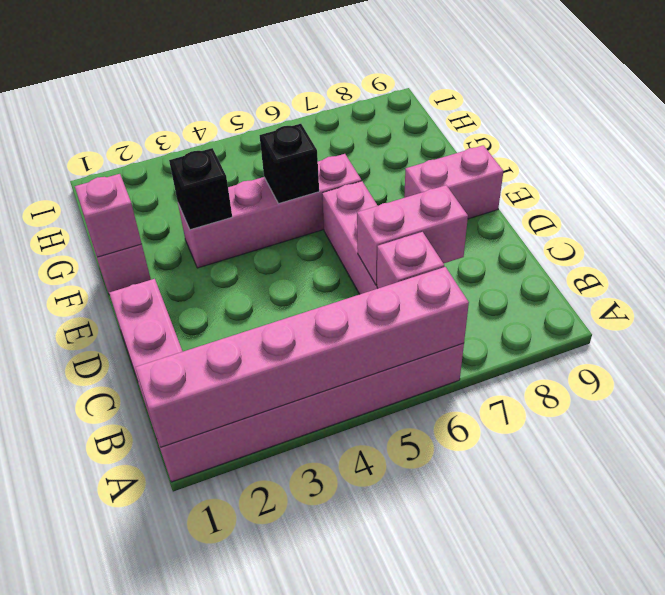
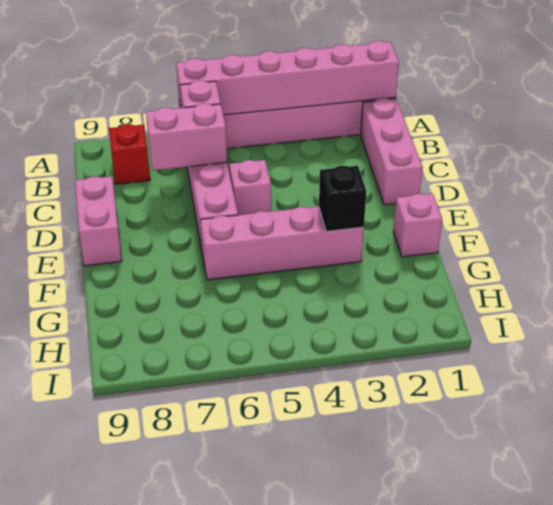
none -> red 1x1 brick [109,124,150,184]
pink 1x2 brick [404,145,503,219] -> pink 1x2 brick turned to [75,176,122,266]
pink 1x1 brick [75,174,142,257] -> pink 1x1 brick moved to [229,160,271,215]
black 1x1 brick [260,124,319,204] -> none

